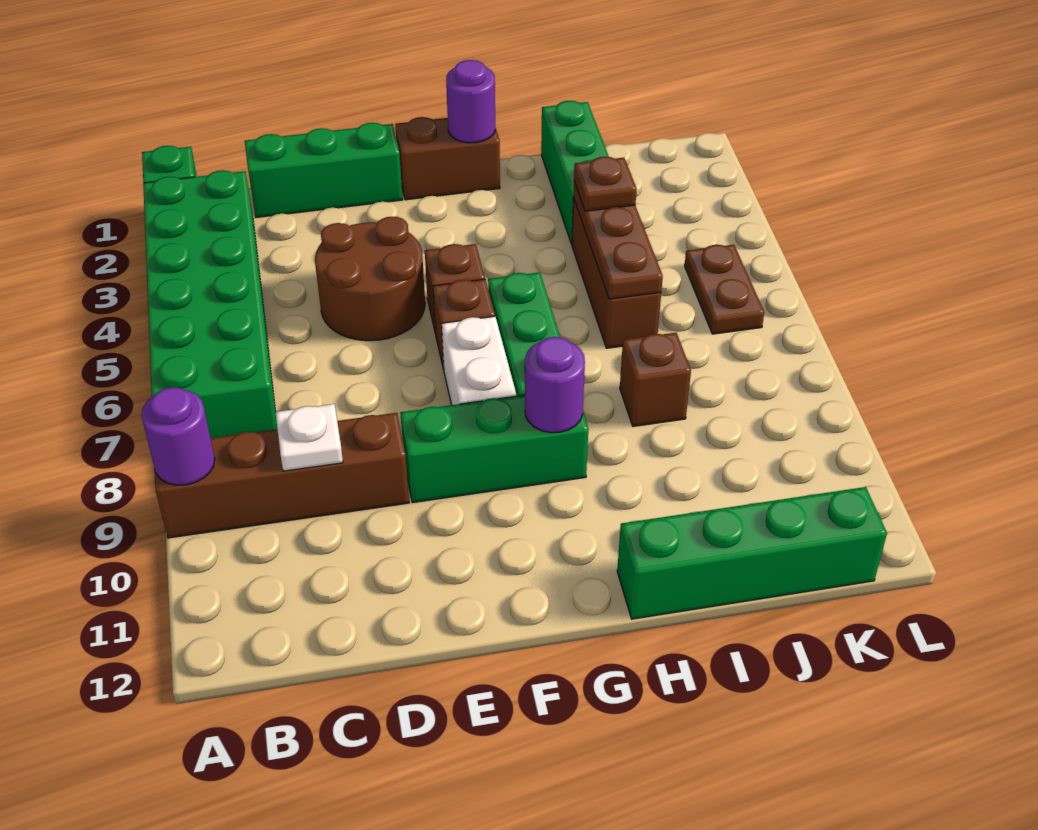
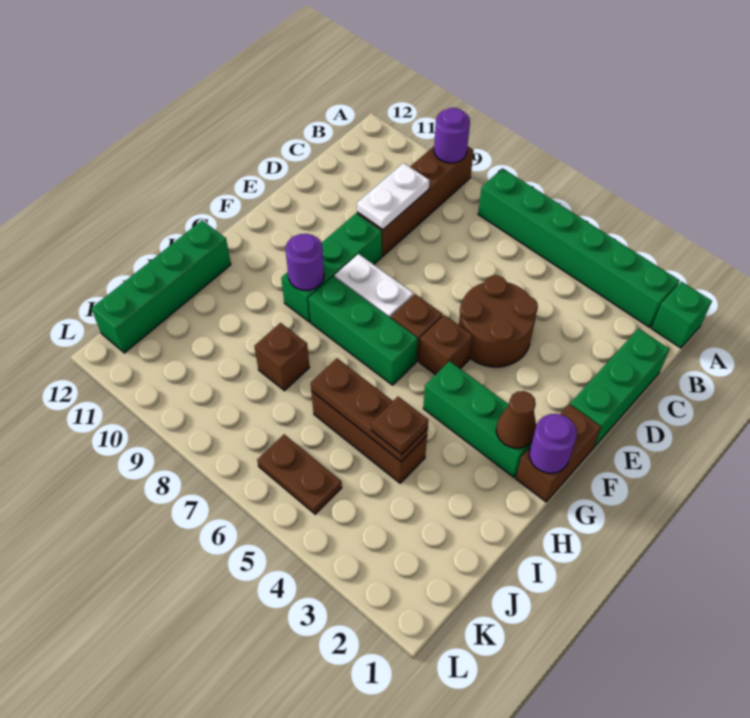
green 2x6 brick [143,170,277,438] -> green 1x6 brick [478,168,680,328]
white 1x1 plate [276,404,343,471] -> white 1x2 plate [357,163,430,230]
none -> brown 1x1 cone [496,391,536,448]
green 1x3 brick [541,101,609,244] -> green 1x3 brick moved to [423,361,532,477]

